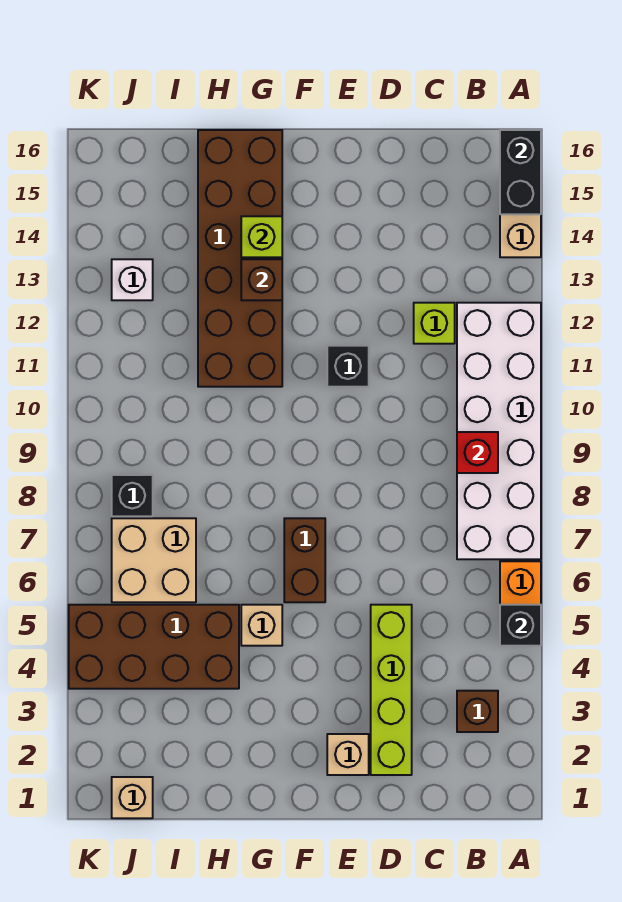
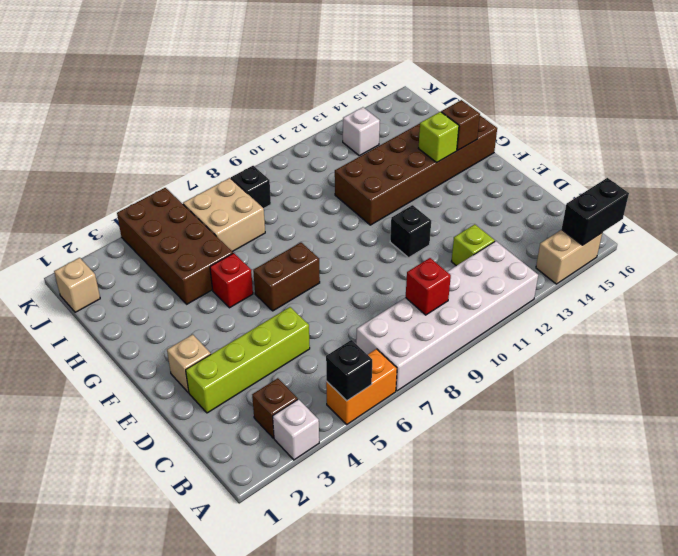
none -> white 1x1 brick [273,399,319,460]
tan 1x1 brick [241,605,282,646] -> red 1x1 brick [210,253,253,308]
brown 1x1 brick [241,259,282,300] -> brown 1x1 brick moved to [441,100,480,150]

